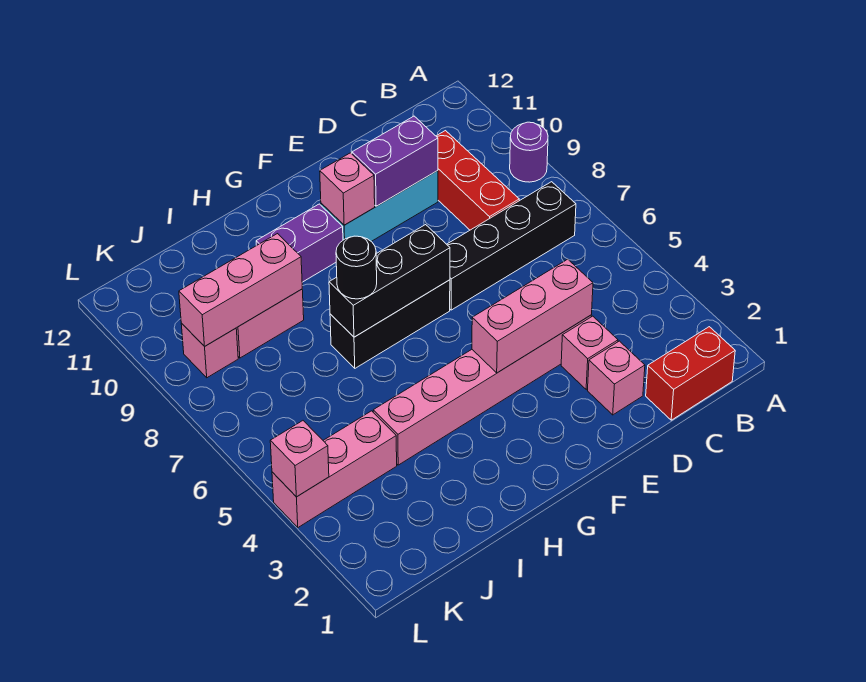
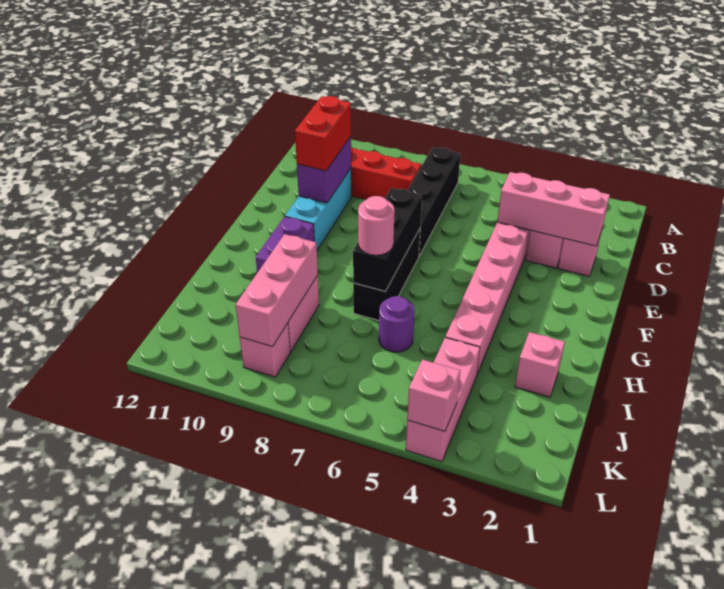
purple 1x1 round brick [510,122,548,182] -> purple 1x1 round brick moved to [379,296,415,352]
red 1x2 brick [646,327,735,420] -> red 1x2 brick moved to [295,96,351,171]
pink 1x3 brick [472,259,593,373] -> pink 1x3 brick turned to [497,172,610,246]
pink 1x1 brick [320,153,375,225] -> pink 1x1 brick moved to [515,332,565,397]
black 1x1 round brick [336,236,377,299] -> pink 1x1 round brick [358,196,395,255]

